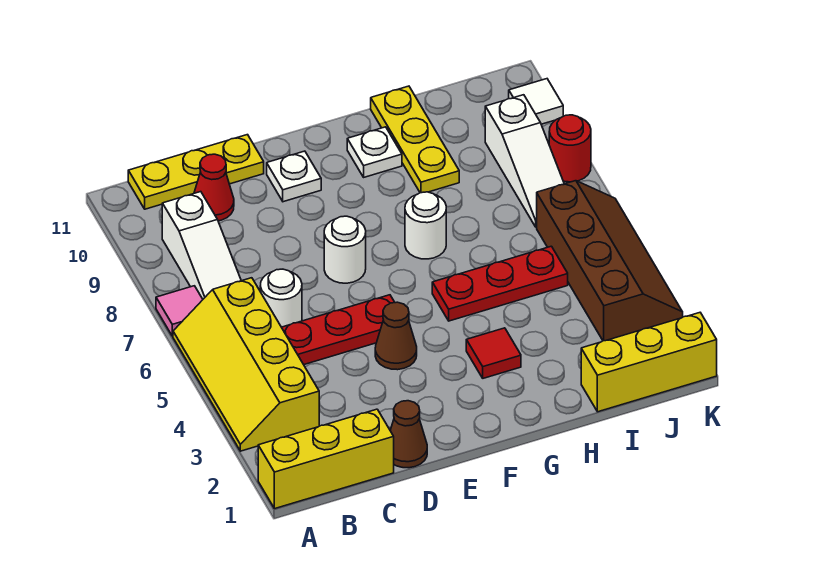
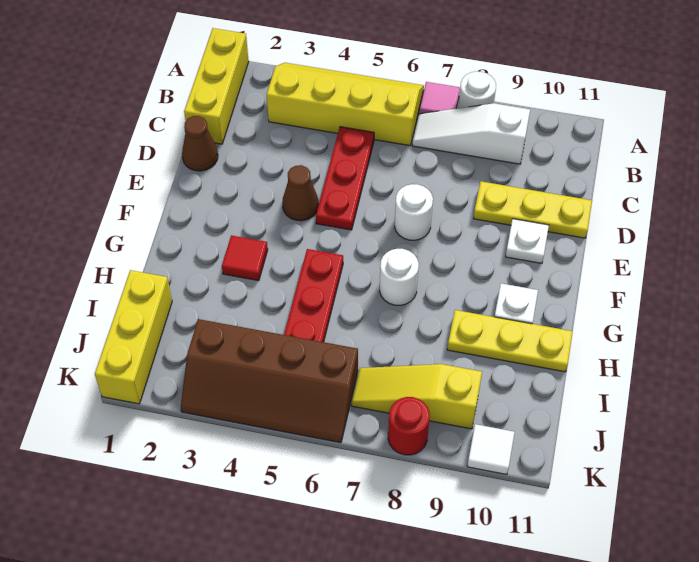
yellow 1x3 plate [128,135,264,209] -> yellow 1x3 plate turned to [474,181,592,238]
white 1x1 round brick [260,269,302,327] -> white 1x1 round brick moved to [458,71,496,108]
red 1x1 cone [194,154,234,221] -> none
white 1x3 slope [485,95,564,227] -> yellow 1x3 slope [352,364,482,429]

